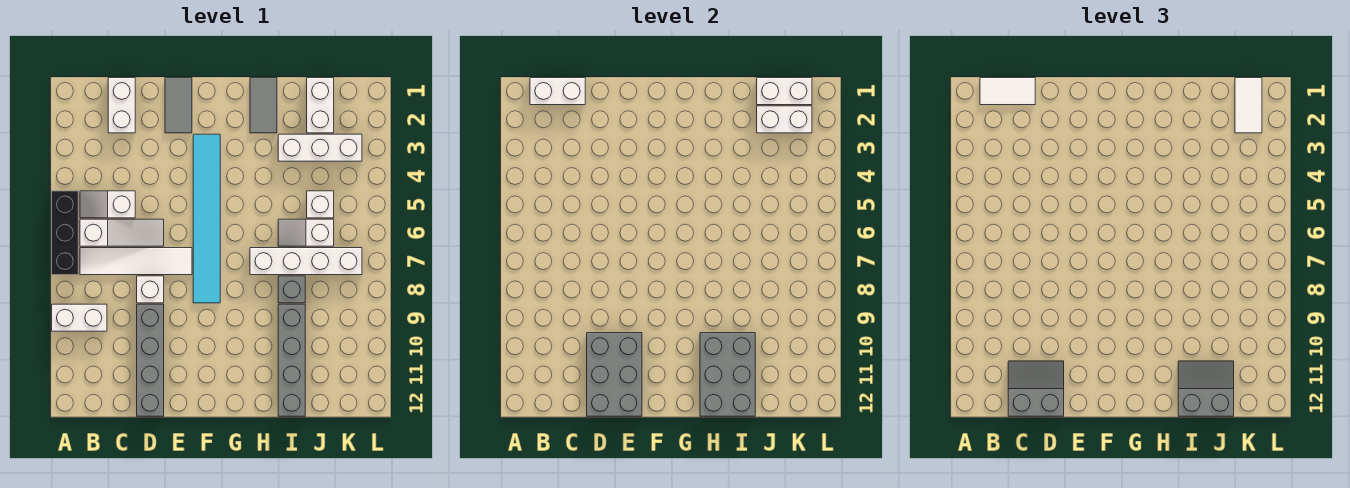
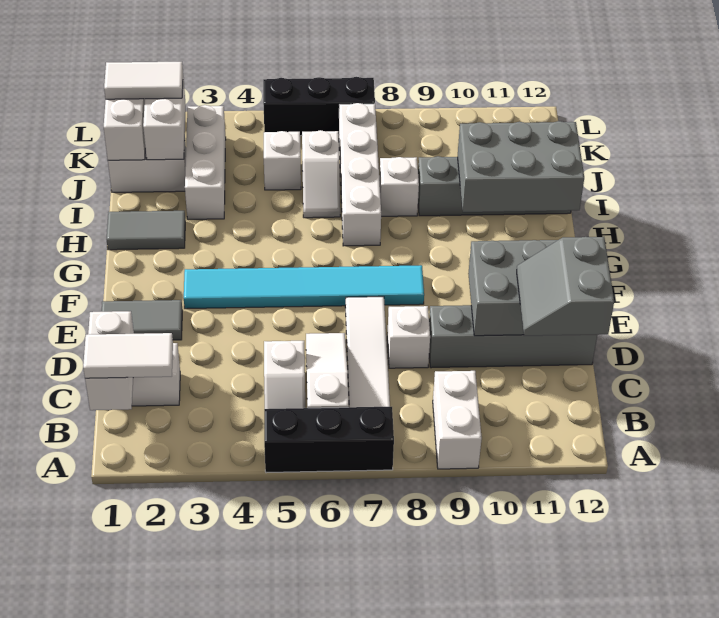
white 1x2 tile [980,78,1035,105] -> white 1x2 tile turned to [83,333,173,378]
grey 1x1 brick [278,276,305,303] -> white 1x1 brick [379,157,419,216]
grey 2x2 slope [1178,361,1234,416] -> none
none -> black 1x3 brick [263,77,375,136]

